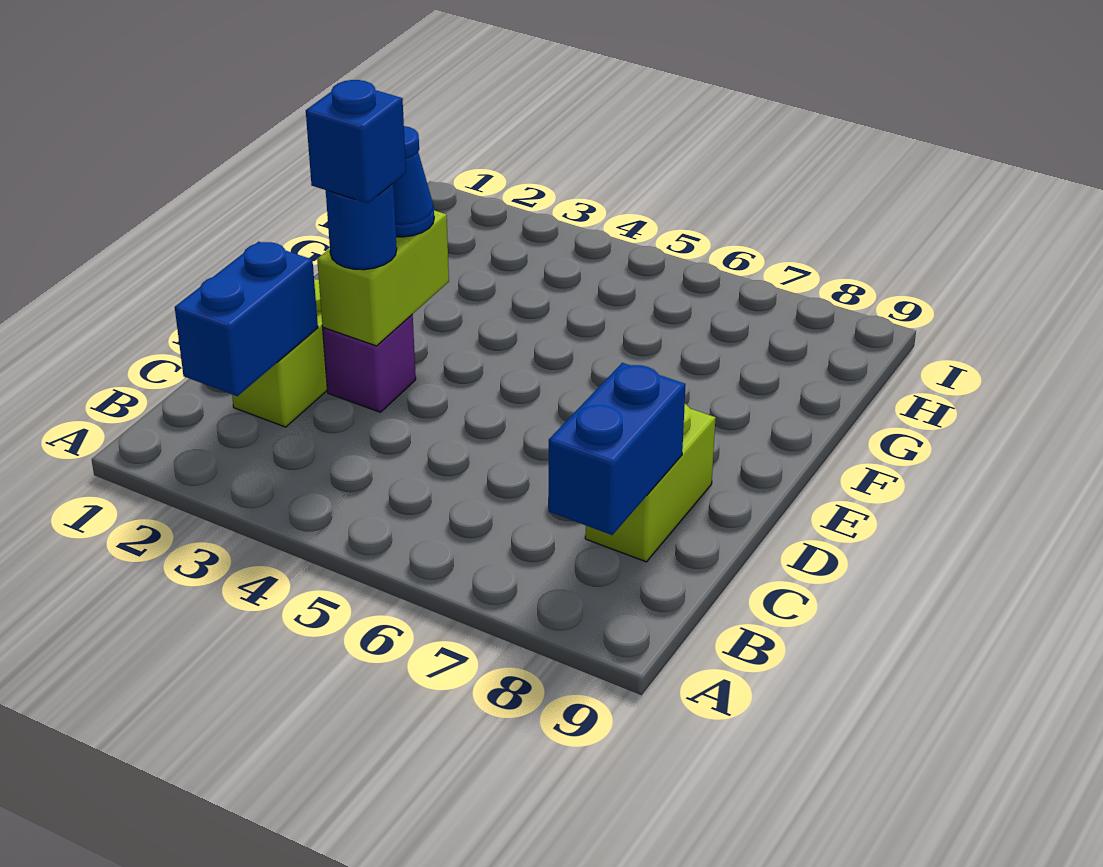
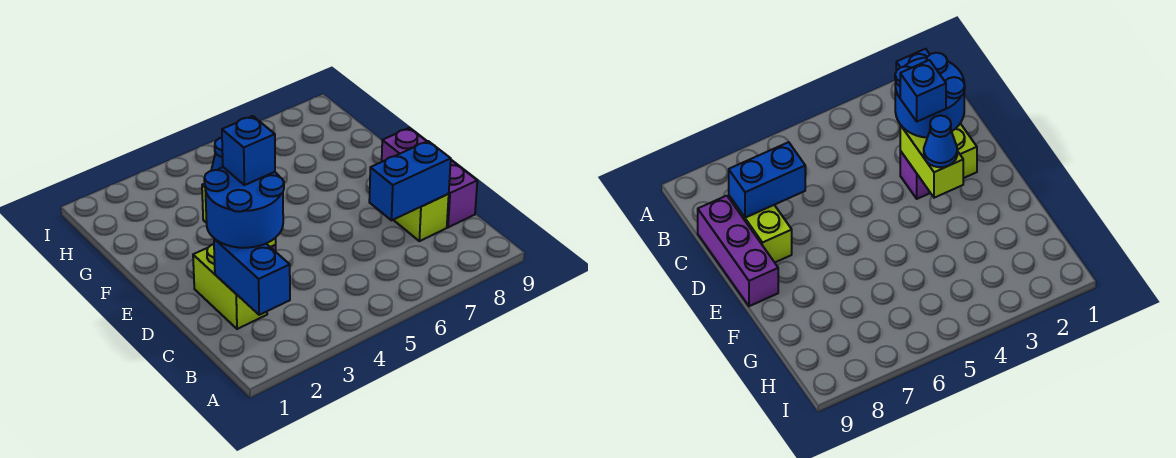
blue 1x2 brick [549,363,686,535] -> blue 1x2 brick turned to [369,141,451,220]
none -> purple 1x3 brick [382,128,477,227]
blue 1x1 round brick [326,184,397,270] -> blue 2x2 round brick [204,167,284,248]

